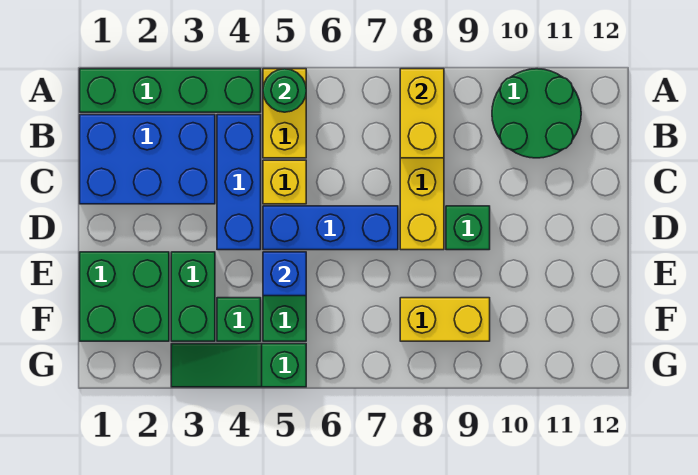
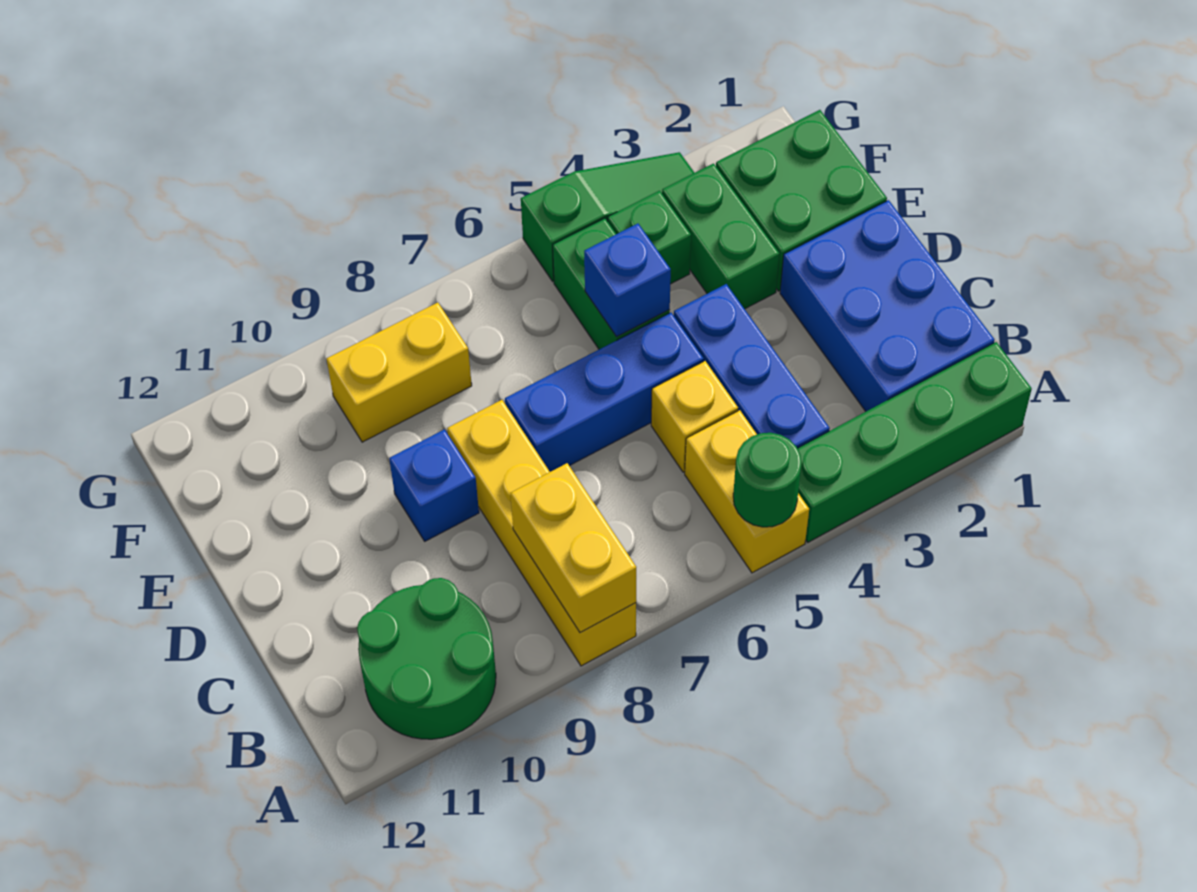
blue 2x3 brick [80,115,215,204] -> blue 2x3 brick turned to [780,200,994,411]
green 1x1 brick [446,206,490,250] -> blue 1x1 brick [389,429,479,541]

